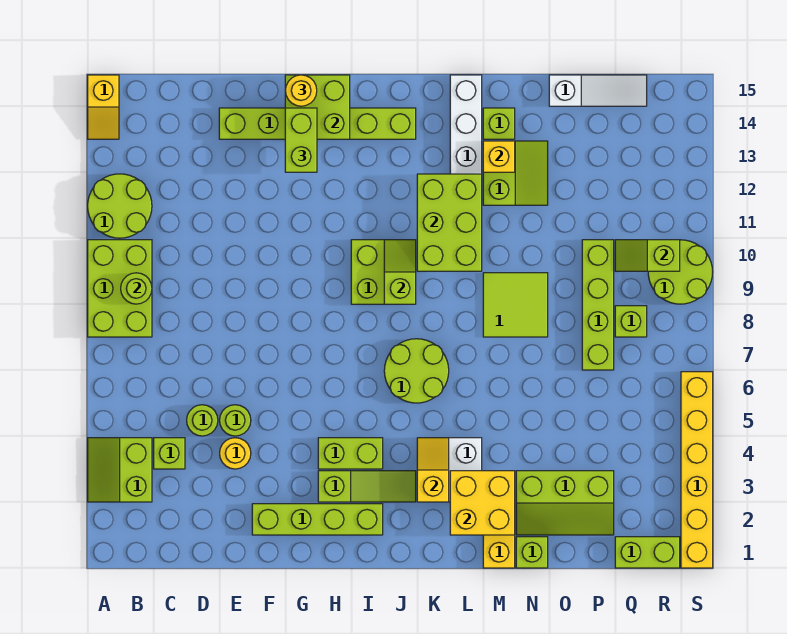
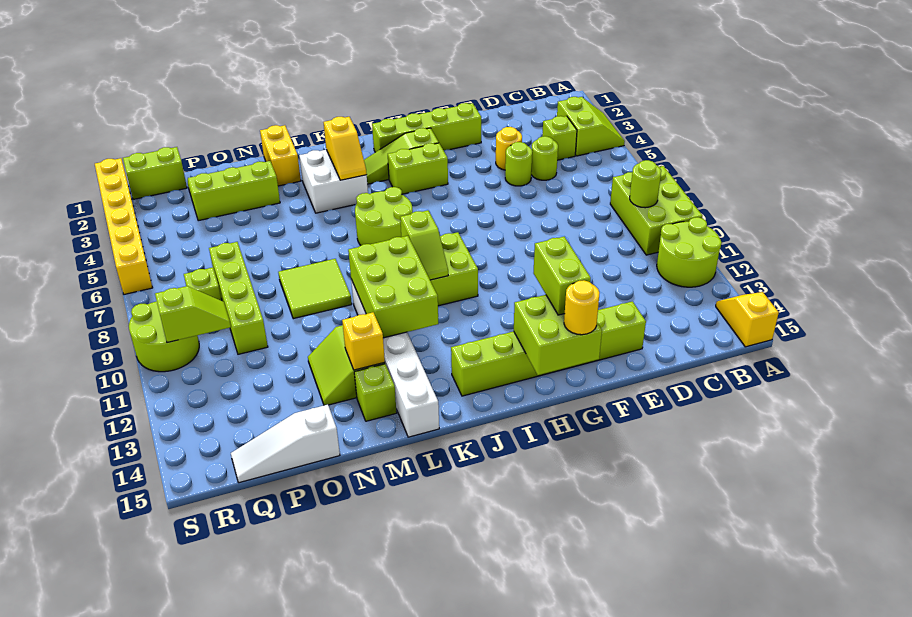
yellow 2x2 brick [450,471,515,535] -> none
lime 1x1 brick [516,537,548,568] -> none

